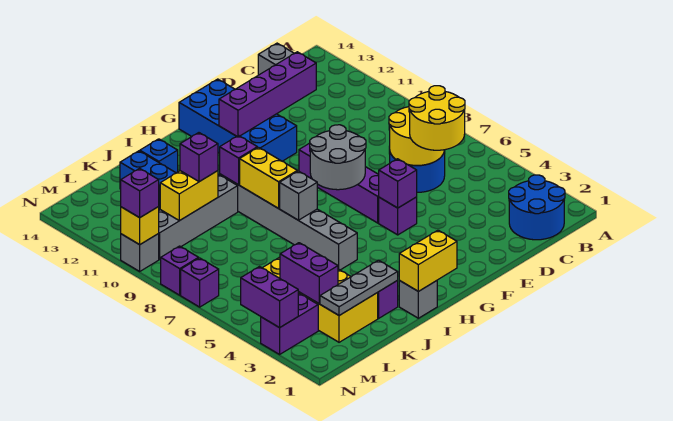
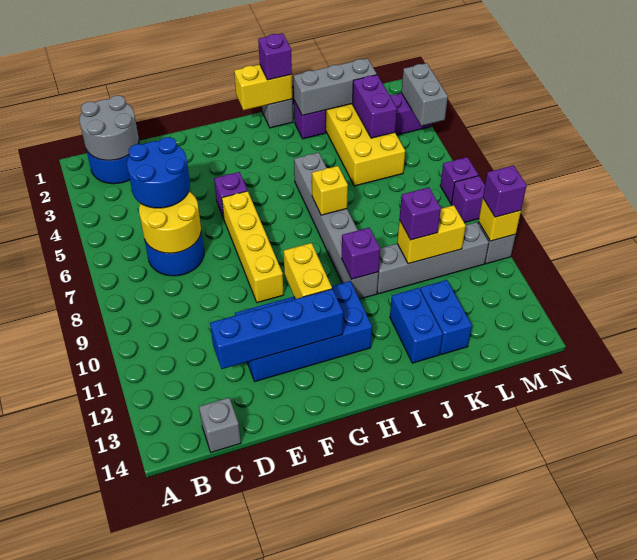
yellow 2x2 round brick [409,86,465,150] -> blue 2x2 round brick [127,137,190,208]
purple 1x4 brick [219,52,316,136] -> blue 1x4 brick [210,289,343,369]
purple 1x1 brick [379,159,417,208] -> purple 1x1 brick moved to [258,33,292,80]
purple 1x4 brick [299,143,379,223] -> yellow 1x4 brick [222,191,284,303]
grey 2x2 round brick [310,125,366,190] -> grey 2x2 round brick moved to [79,95,139,160]
blue 2x4 brick [179,79,297,161] -> blue 2x4 brick turned to [235,281,372,381]
grey 1x1 brick [280,171,317,220] -> yellow 1x1 brick [312,166,348,215]
yellow 1x2 brick [240,147,297,208] -> yellow 1x2 brick moved to [284,243,332,299]
grey 1x3 plate [320,260,398,316] -> grey 1x3 brick [293,58,377,116]
blue 1x1 brick [140,139,178,173] -> blue 1x2 brick [390,288,443,363]
purple 1x2 brick [241,267,298,328] -> grey 1x2 brick [401,63,448,126]

